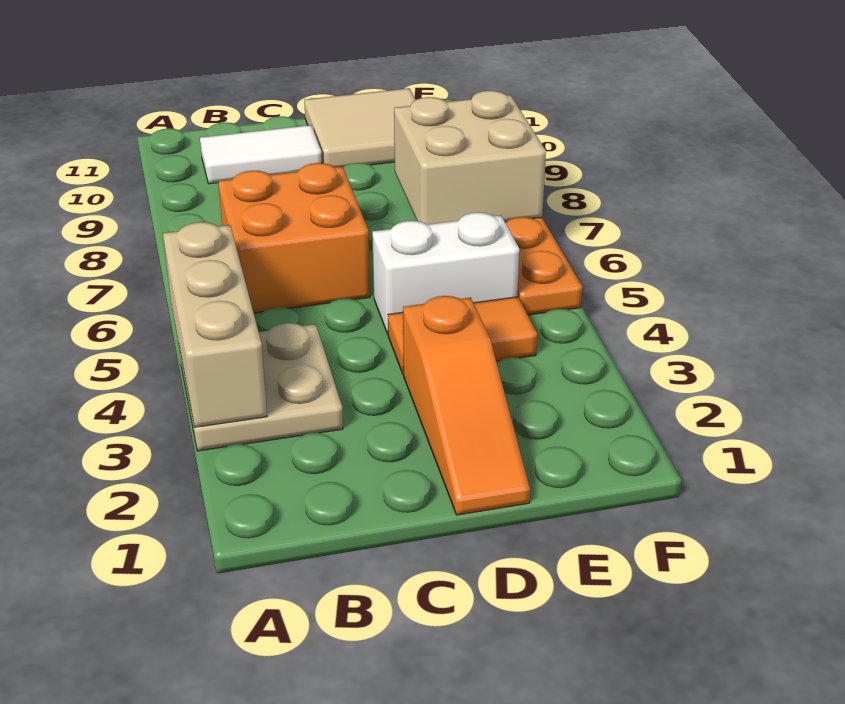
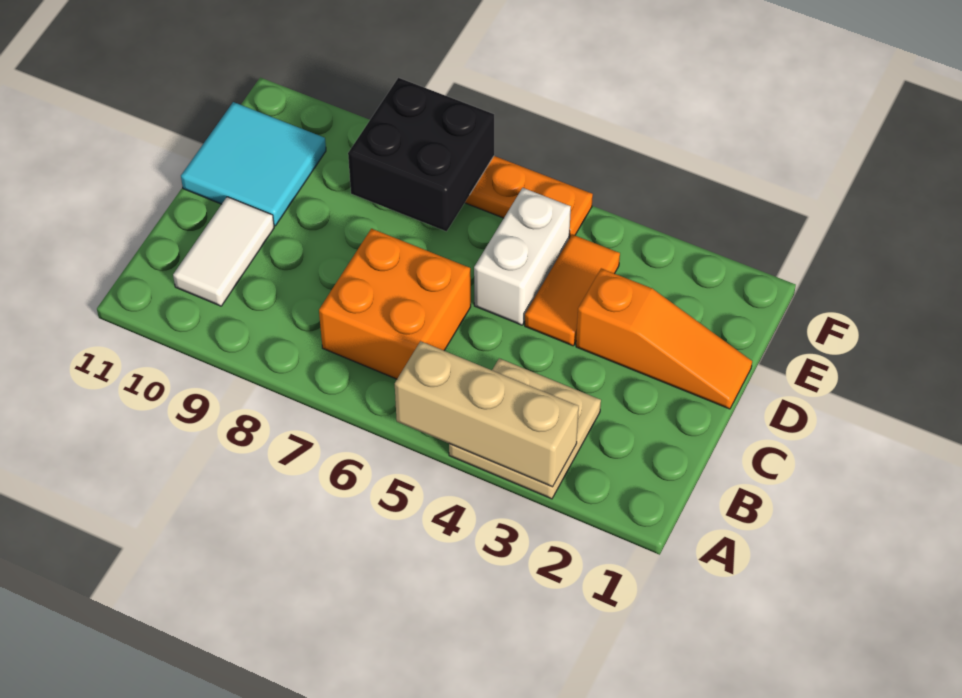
tan 2x2 tile [304,88,416,167] -> cyan 2x2 tile [181,102,326,226]
tan 2x2 brick [394,91,546,224] -> black 2x2 brick [348,78,494,231]

